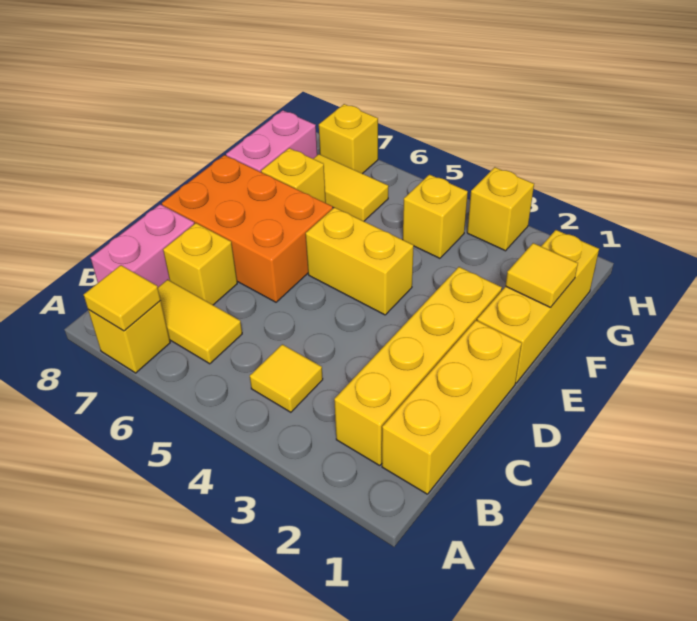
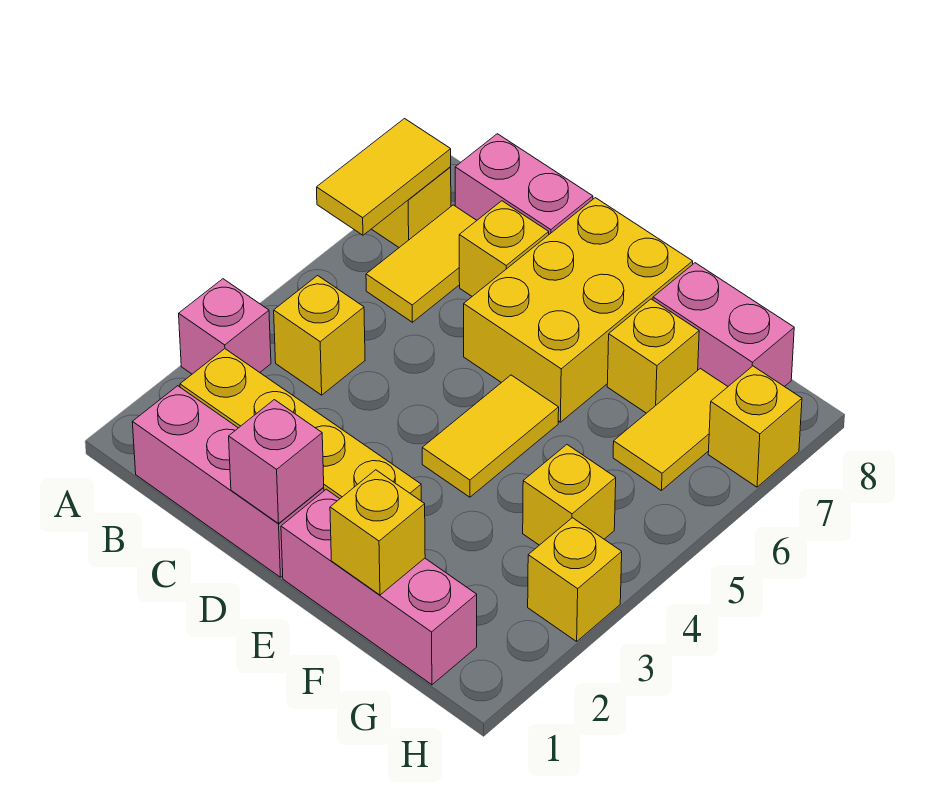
none -> pink 1x1 brick [179,279,271,374]
yellow 1x1 tile [84,265,161,331] -> yellow 1x2 tile [317,119,451,235]
yellow 1x3 brick [382,320,522,494] -> pink 1x3 brick [132,386,324,577]
yellow 1x1 tile [250,344,323,412] -> yellow 1x1 brick [274,276,365,395]
none -> pink 1x1 brick [229,400,324,524]
orange 2x3 brick [162,155,333,302] -> yellow 2x3 brick [464,198,693,422]
yellow 1x3 brick [477,230,599,383] -> pink 1x3 brick [281,489,477,685]
yellow 1x2 brick [306,208,414,315] -> yellow 1x2 tile [422,375,559,497]
yellow 1x1 tile [506,243,578,308] -> yellow 1x1 brick [330,470,425,595]

